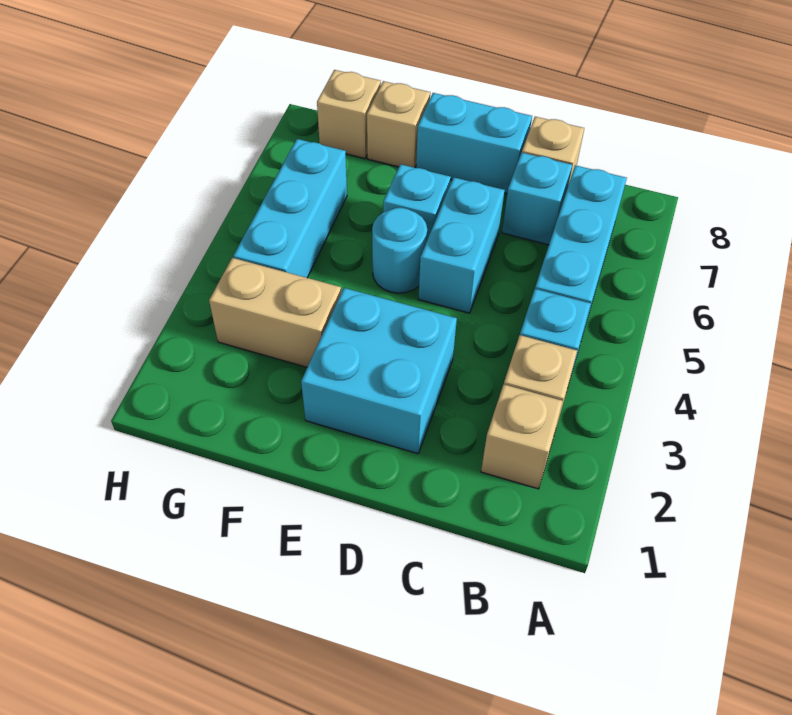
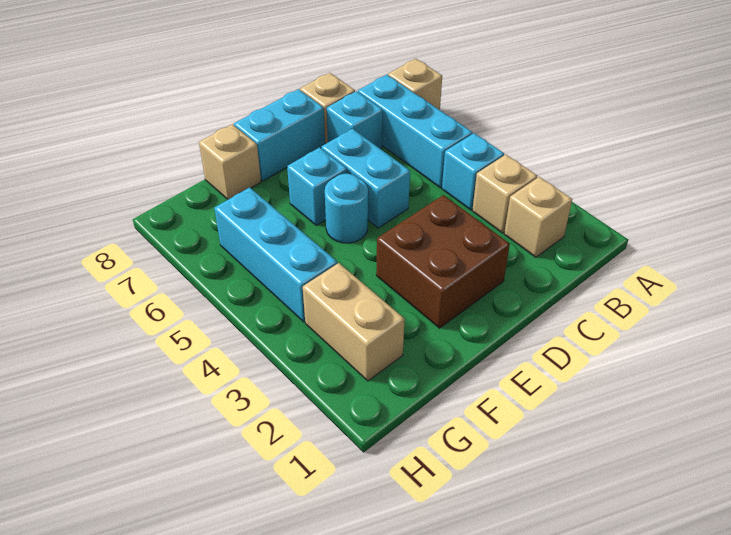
cyan 2x2 brick [301,288,457,454] -> brown 2x2 brick [376,195,510,328]
tan 1x2 brick [209,258,341,367] -> tan 1x2 brick turned to [303,263,405,381]
tan 1x1 brick [317,70,381,159] -> tan 1x1 brick moved to [388,59,442,110]

